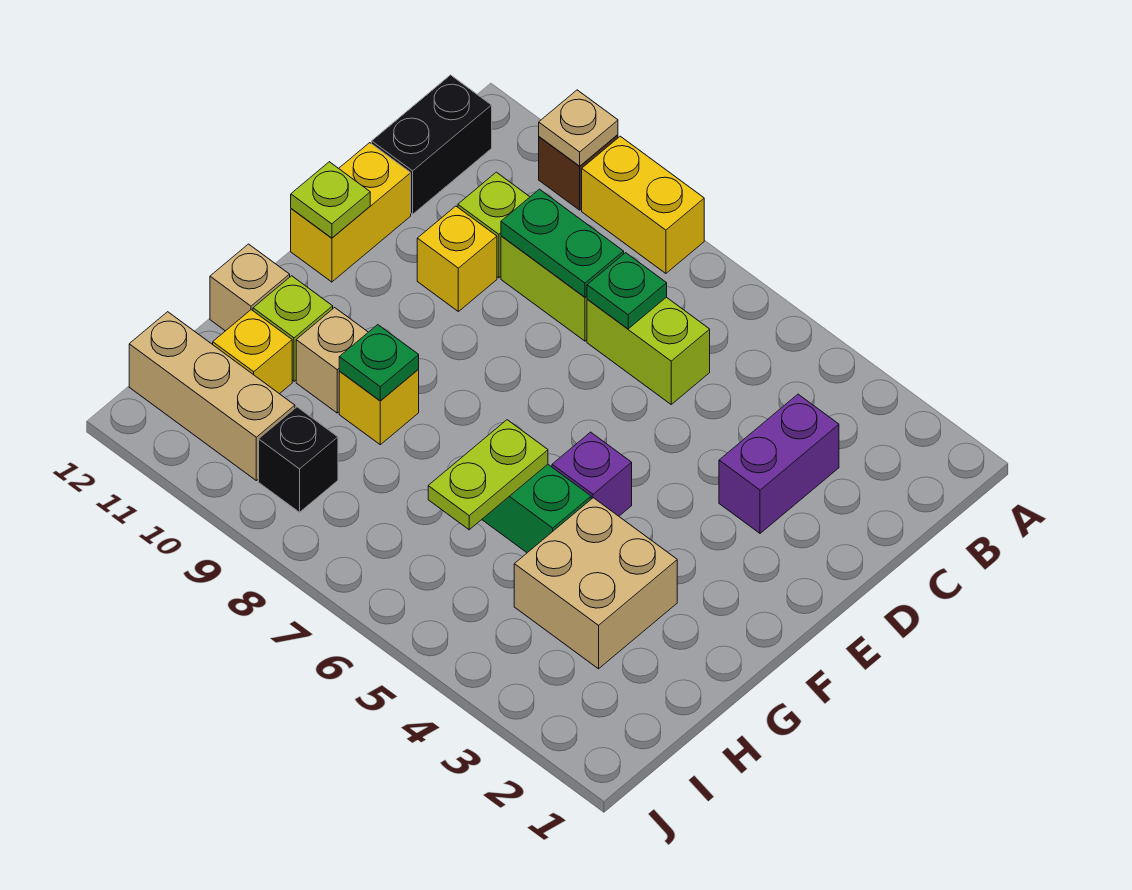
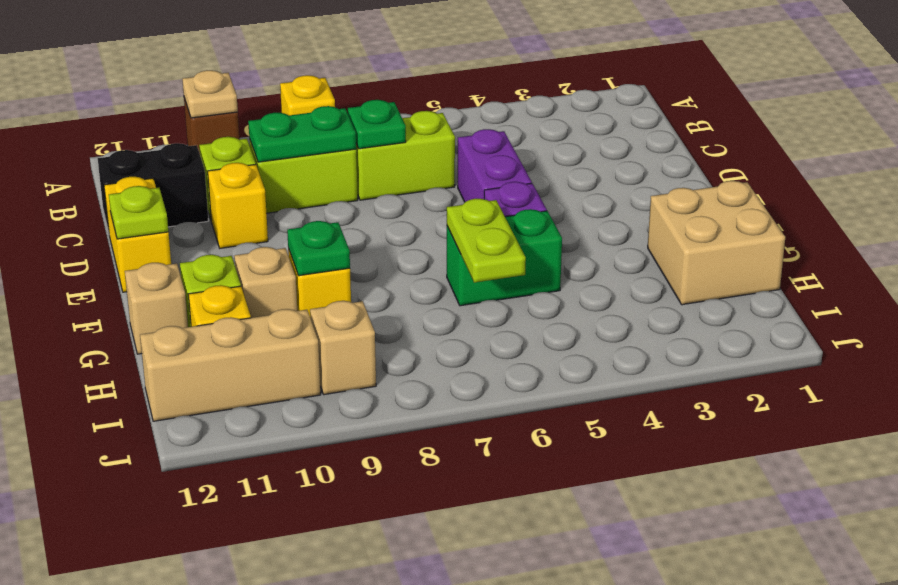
yellow 1x2 brick [582,136,704,273] -> yellow 1x1 brick [280,75,335,115]
black 1x2 brick [372,75,492,214] -> black 1x2 brick turned to [98,143,209,232]
purple 1x2 brick [719,394,839,533] -> purple 1x2 brick moved to [458,129,532,202]
tan 2x2 brick [514,498,677,669] -> tan 2x2 brick moved to [648,181,785,305]
black 1x1 brick [259,407,338,512] -> tan 1x1 brick [310,301,376,395]

